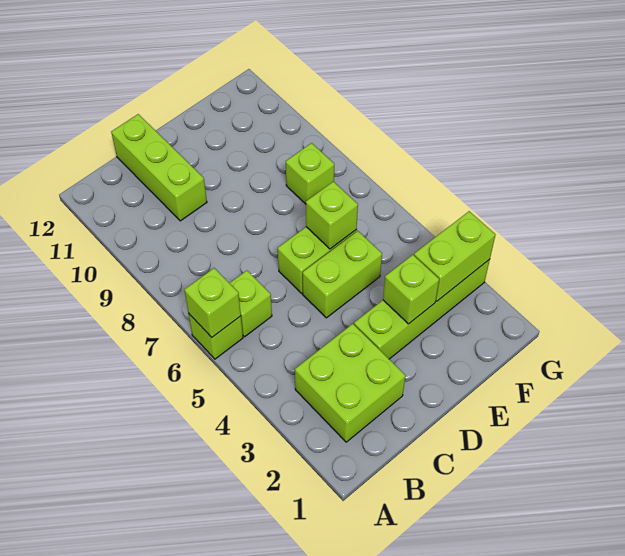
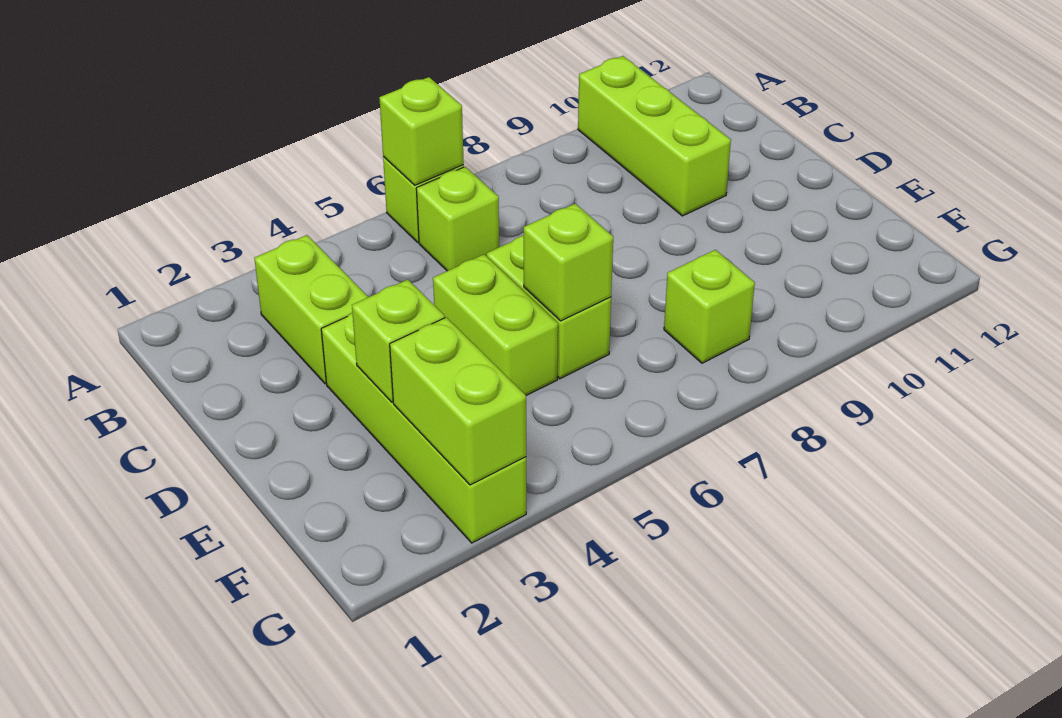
lime 2x2 brick [295,324,405,442] -> lime 1x2 brick [254,235,368,384]
lime 1x3 brick [111,114,207,221] -> lime 1x3 brick turned to [578,56,731,216]

